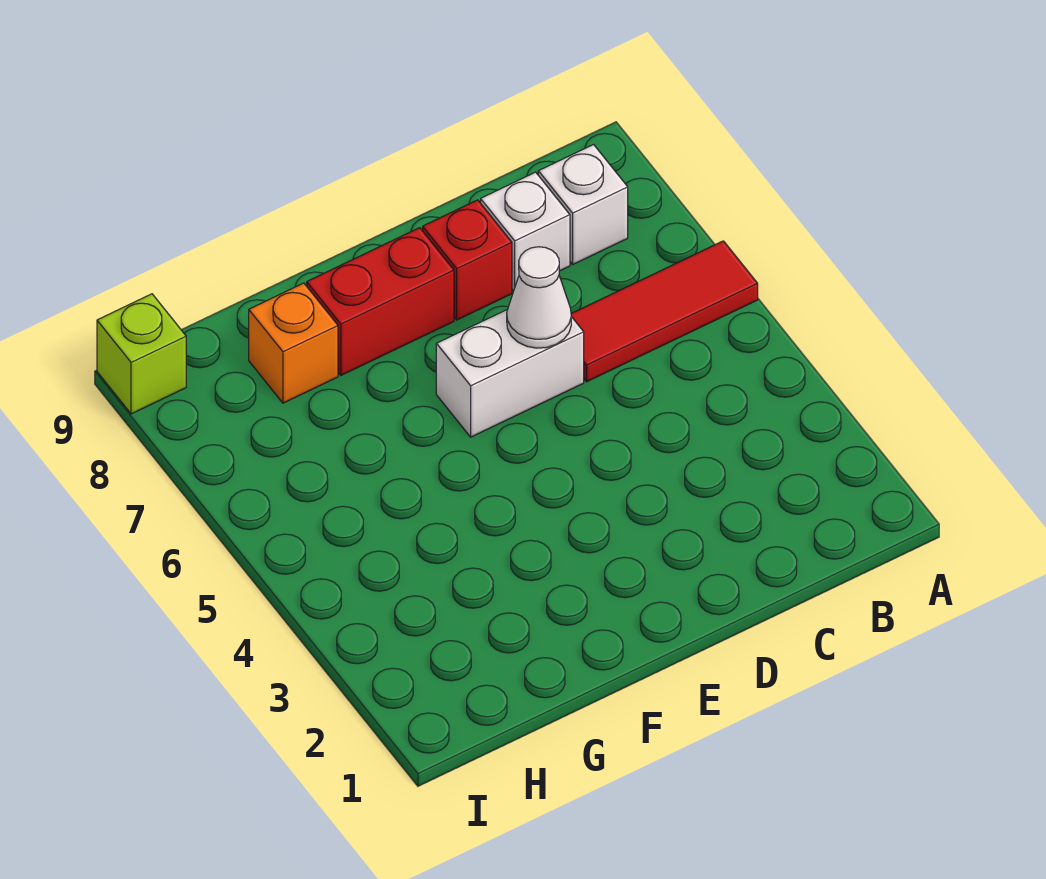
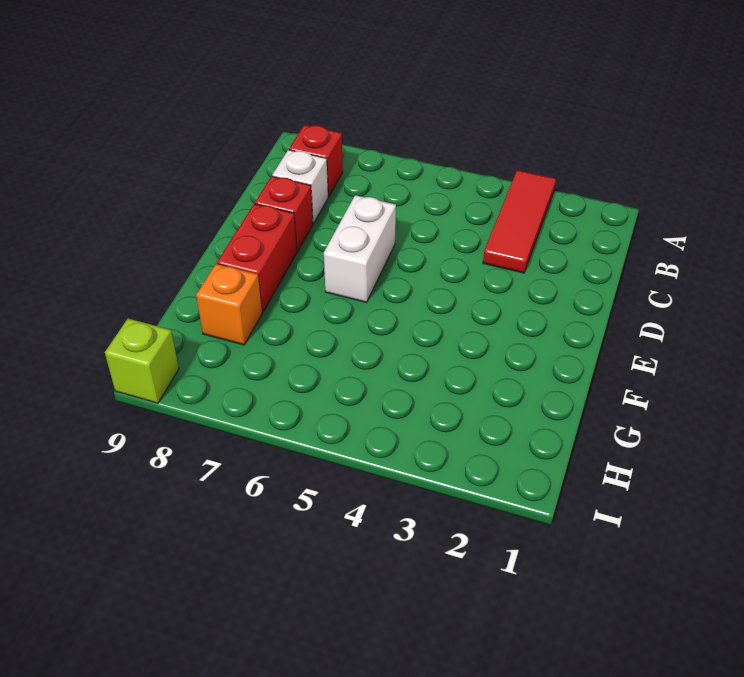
red 1x3 tile [571,241,758,382] -> red 1x3 tile moved to [483,170,556,273]
white 1x1 brick [538,145,628,264] -> red 1x1 brick [289,125,343,197]
white 1x1 cone [507,247,571,348] -> none

